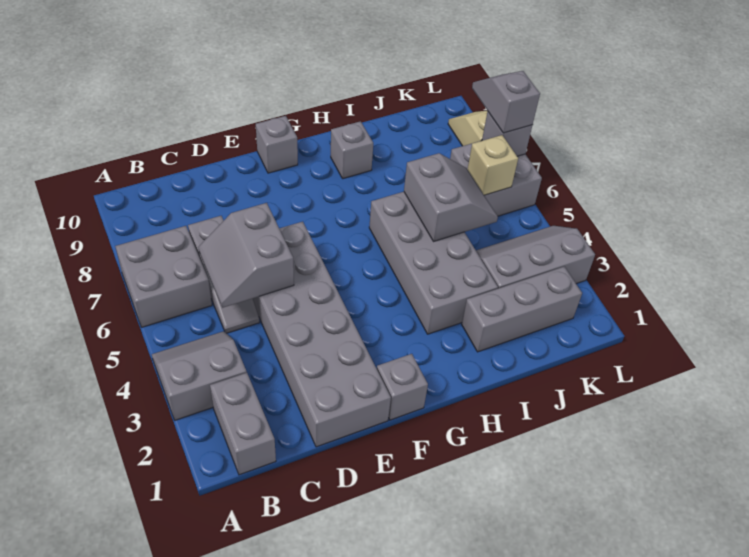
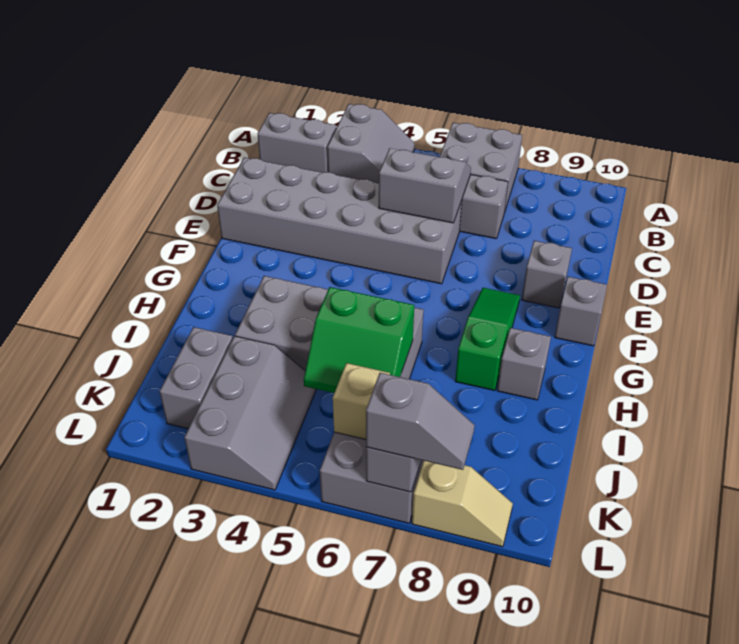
grey 1x1 brick [377,354,428,420] -> grey 1x1 brick moved to [522,241,572,308]
none -> green 1x3 slope [455,288,520,391]
grey 1x3 brick [462,267,582,352] -> grey 1x2 brick [159,327,233,429]
grey 2x2 slope [404,153,498,242] -> green 2x2 slope [304,287,414,393]

